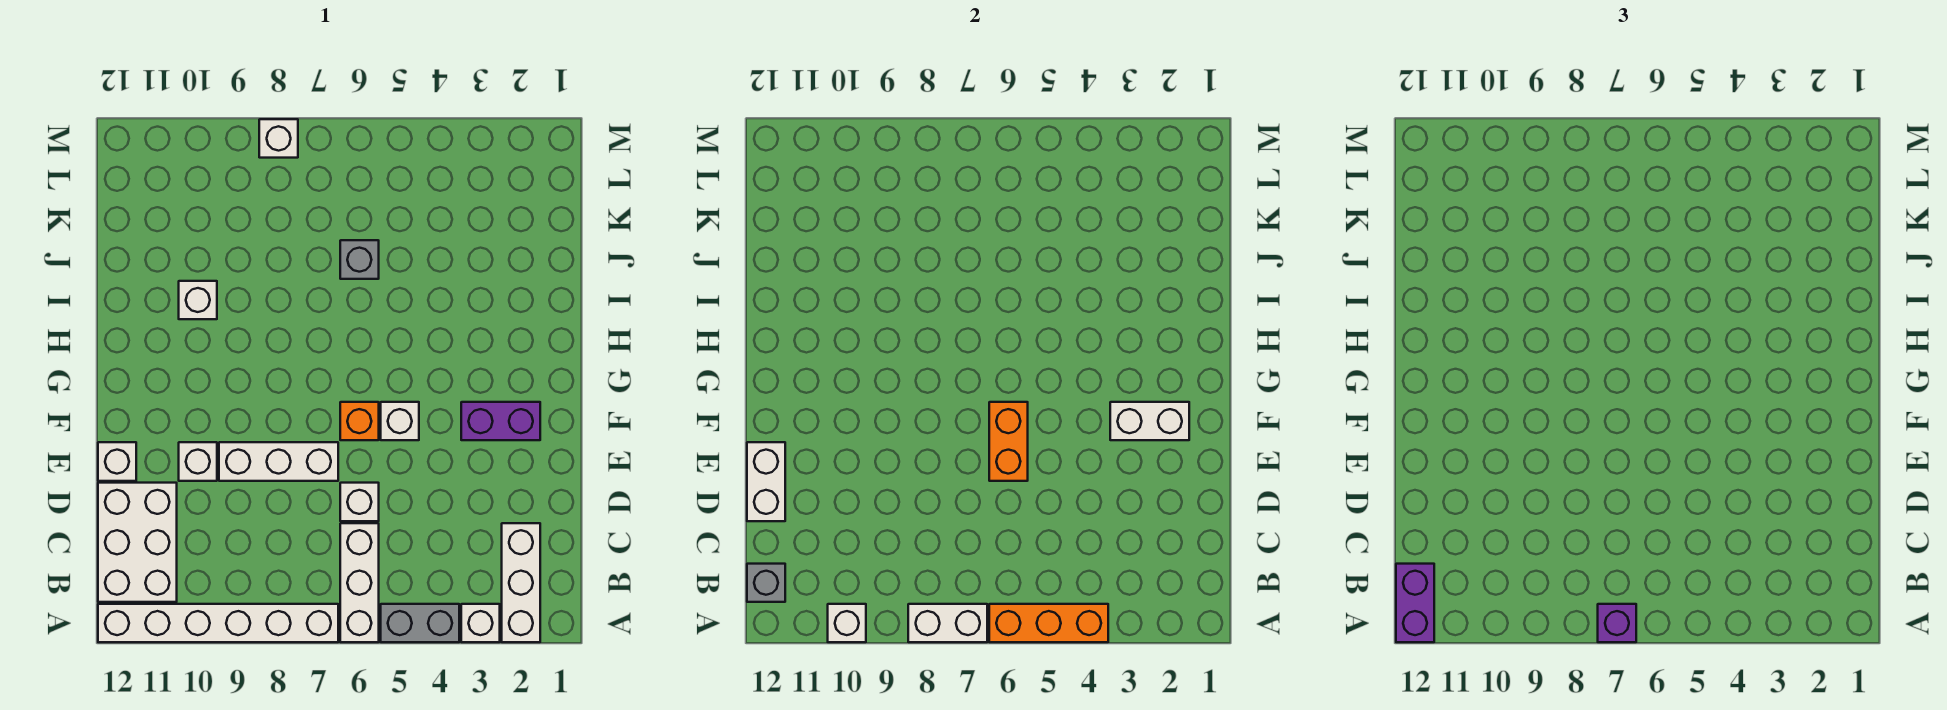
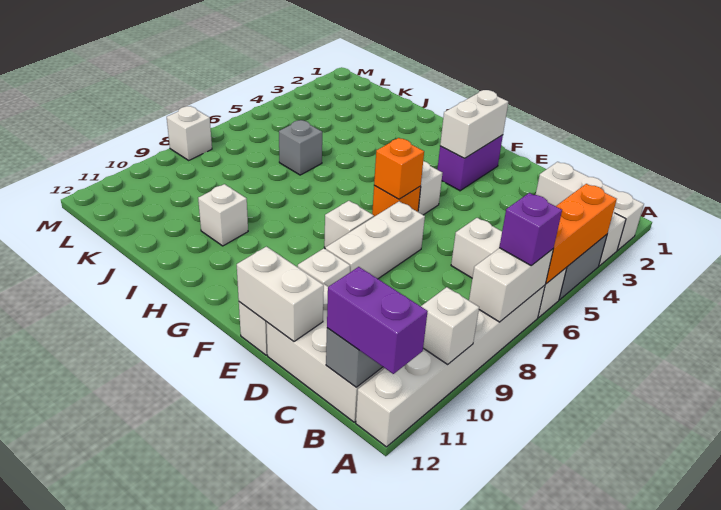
white 1x1 brick [340,483,379,521] -> white 1x1 brick moved to [324,201,374,248]
orange 1x2 brick [989,402,1028,481] -> orange 1x1 brick [374,138,424,199]

